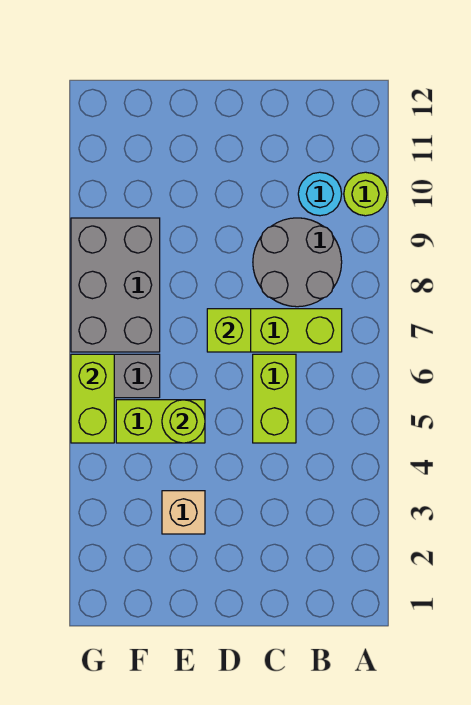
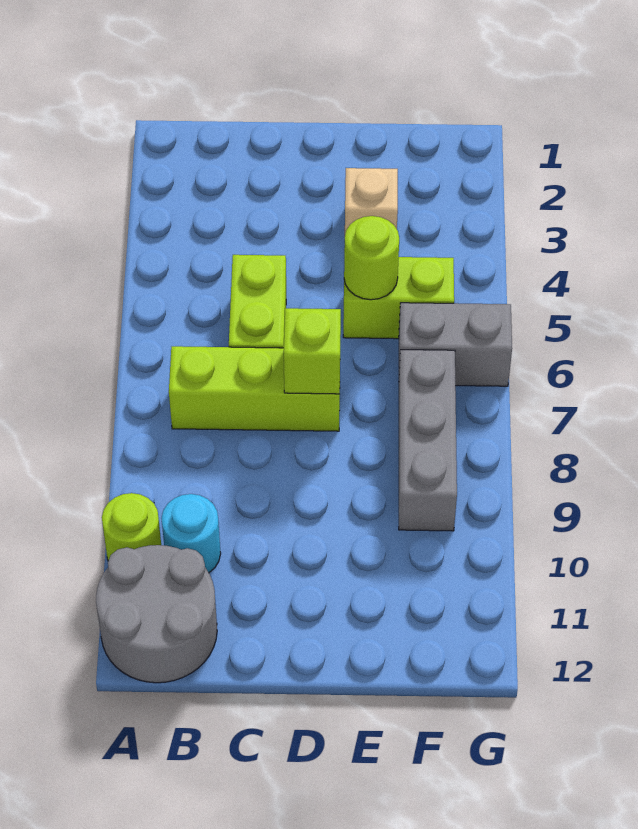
grey 2x2 round brick [253,218,342,307] -> grey 2x2 round brick moved to [96,545,217,683]
grey 2x3 brick [71,218,160,352] -> grey 1x3 brick [399,350,457,531]
lime 1x2 brick [71,354,114,443] -> none

